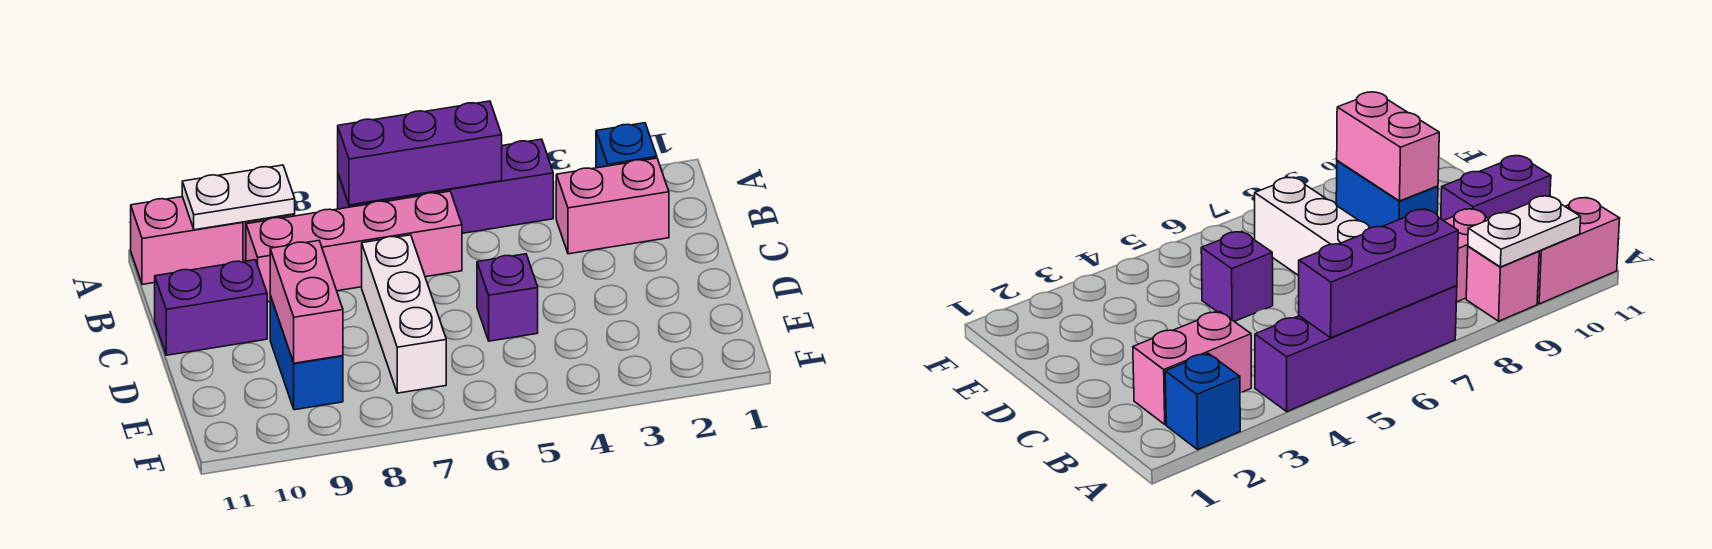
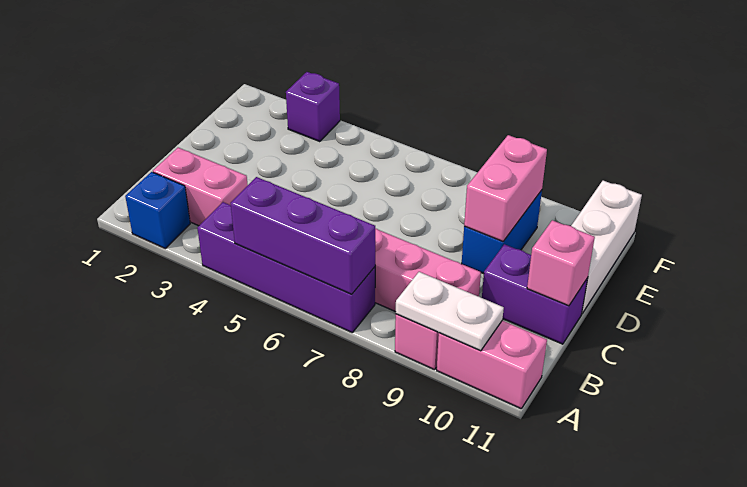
white 1x3 brick [362,235,446,393] -> white 1x3 brick moved to [571,181,642,313]
none -> pink 1x1 brick [527,220,595,306]
purple 1x1 brick [477,254,538,341] -> purple 1x1 brick moved to [286,72,340,142]

